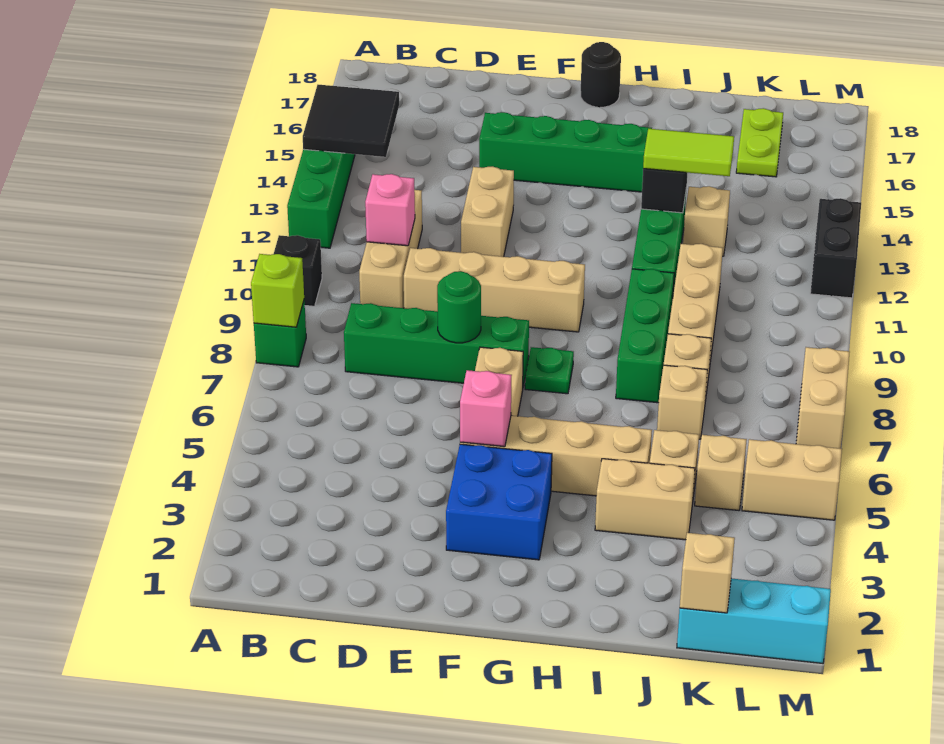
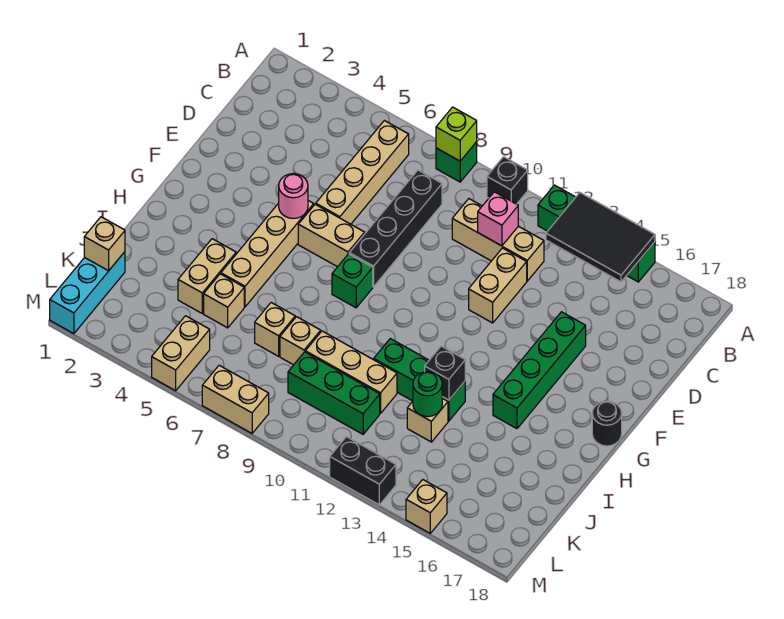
black 2x2 tile [303,85,399,157] -> black 2x3 tile [546,193,655,282]
green 1x4 brick [344,303,529,386] -> black 1x4 brick [349,170,442,287]
tan 1x4 brick [404,248,585,332] -> tan 1x4 brick moved to [316,121,409,224]
green 1x1 round brick [437,271,481,343] -> green 1x1 round brick moved to [413,372,442,416]
tan 1x2 brick [461,166,514,257] -> tan 1x2 brick turned to [469,248,527,323]
blue 2x2 brick [446,444,552,560] -> none
pink 1x1 brick [460,370,512,447] -> pink 1x1 round brick [279,174,308,219]
green 1x1 plate [525,347,574,394] -> green 1x1 brick [332,254,373,308]
green 1x3 brick [616,269,674,403] -> green 1x3 brick moved to [288,352,380,434]
lime 1x2 tile [643,129,734,176] -> none
tan 1x1 brick [695,435,747,510] -> tan 1x1 brick moved to [406,480,447,533]
lime 1x2 plate [736,108,783,177] -> none

